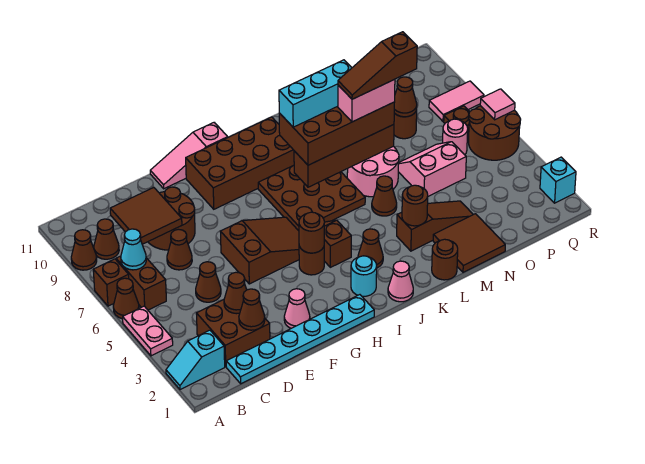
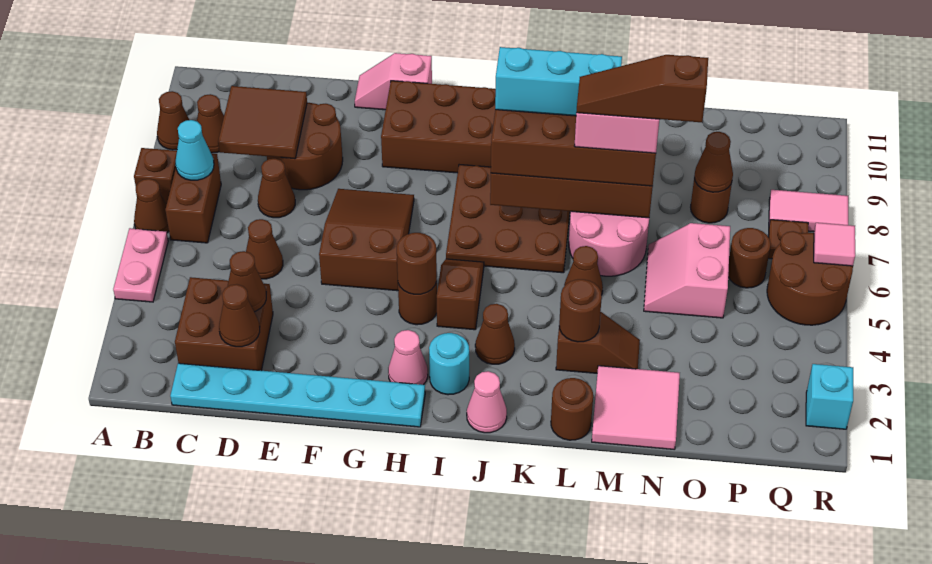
cyan 1x2 slope [166,330,225,390] -> none
pink 1x1 cone [284,289,310,328] -> pink 1x1 cone moved to [388,330,428,385]
brown 2x3 slope [220,217,299,284] -> brown 2x3 slope turned to [319,189,414,291]
pink 1x3 slope [150,123,228,189] -> pink 1x2 slope [355,53,432,110]
brown 1x3 slope [397,201,473,251] -> brown 1x2 slope [556,312,640,373]
brown 2x2 tile [433,214,505,272] -> pink 2x2 tile [592,366,680,449]
pink 2x2 slope [398,142,466,196] -> pink 2x2 slope turned to [644,223,730,318]
pink 1x1 round brick [443,119,468,155] -> brown 1x1 round brick [728,228,771,288]

